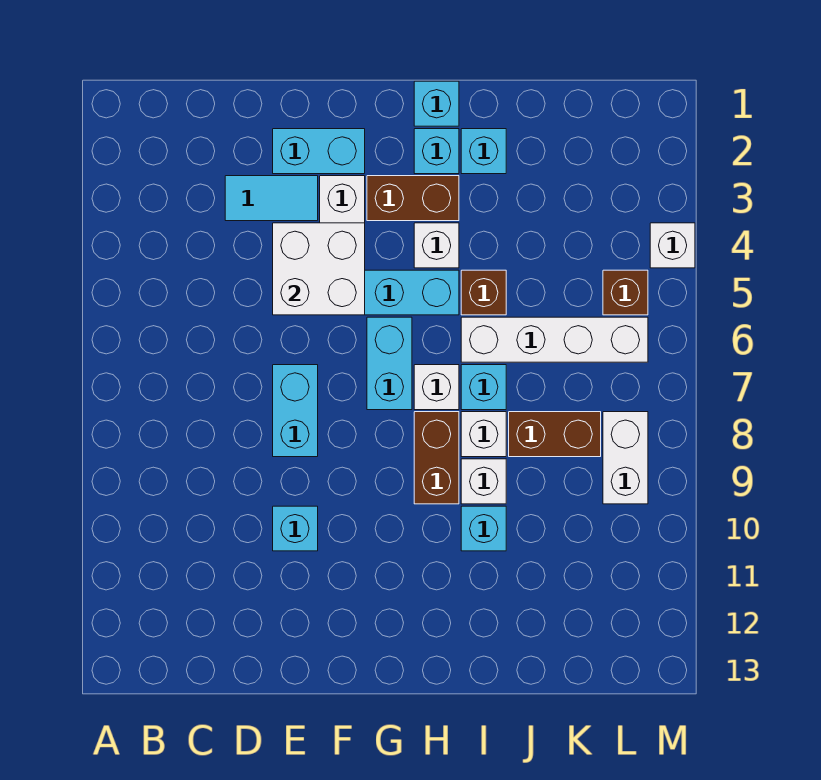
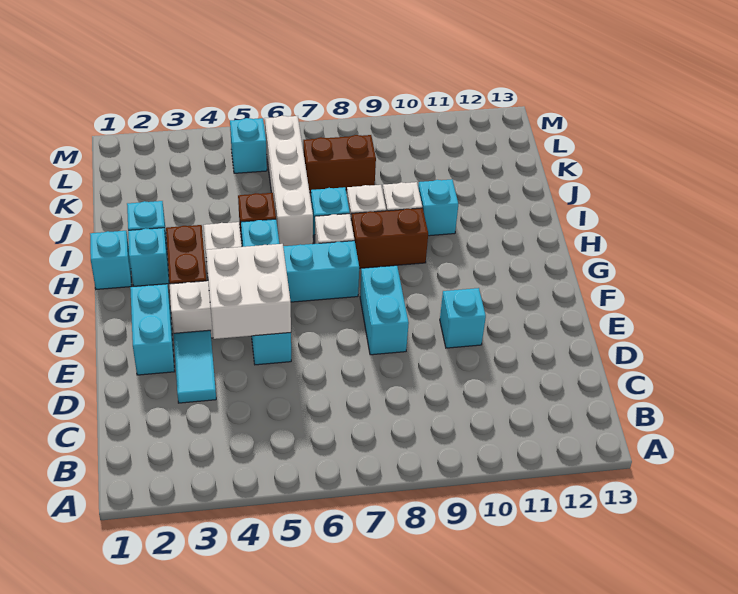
cyan 1x2 brick [273,365,318,457] -> cyan 1x2 brick turned to [360,266,409,355]
brown 1x2 brick [509,412,601,457] -> brown 1x2 brick turned to [303,135,376,193]
brown 1x1 brick [603,270,648,315] -> cyan 1x1 brick [230,118,267,173]
white 1x2 brick [603,412,648,504] -> none
white 1x1 brick [650,223,695,268] -> none

